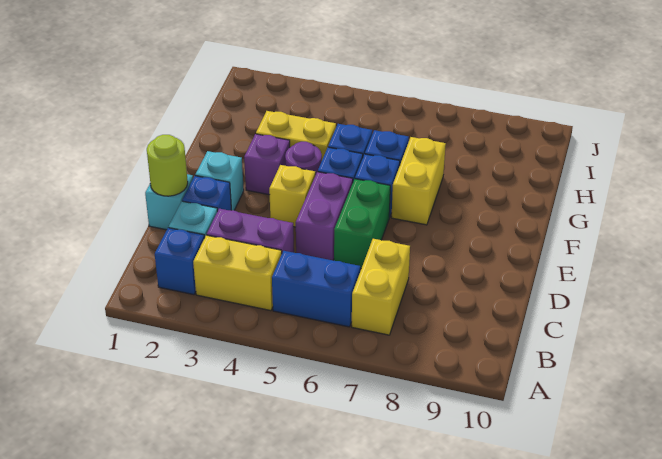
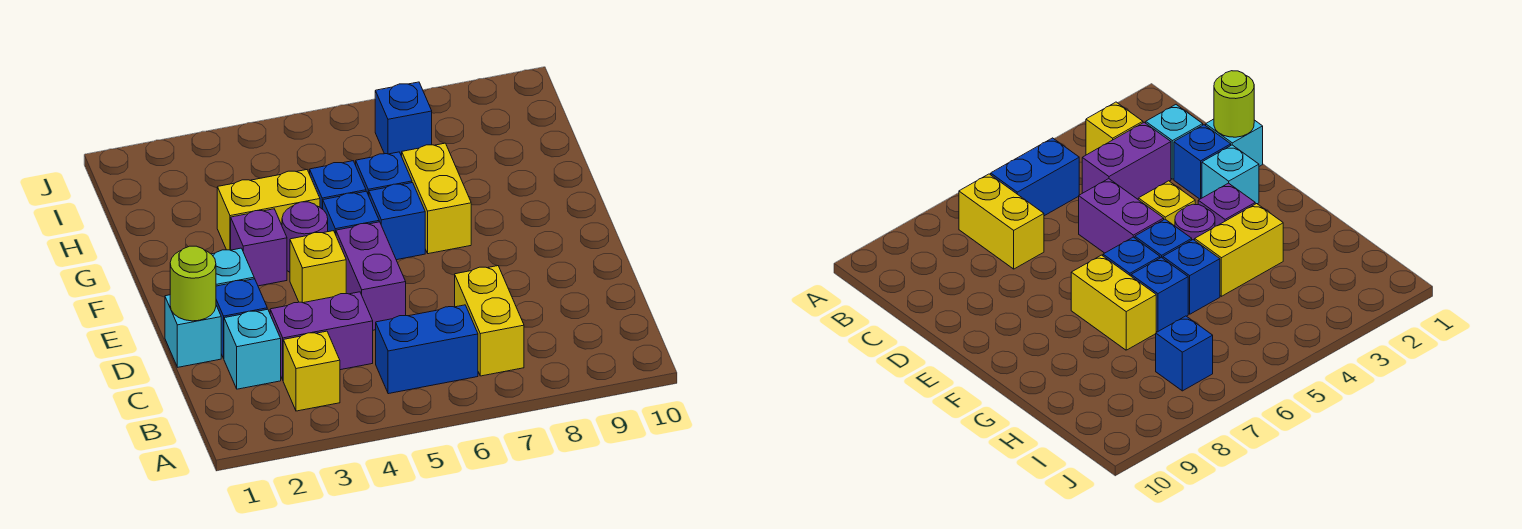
blue 1x1 brick [155,228,204,295] -> blue 1x1 brick moved to [375,82,432,156]
yellow 1x2 brick [193,235,282,311] -> yellow 1x1 brick [283,331,340,411]
green 1x2 brick [334,179,390,269] -> none

